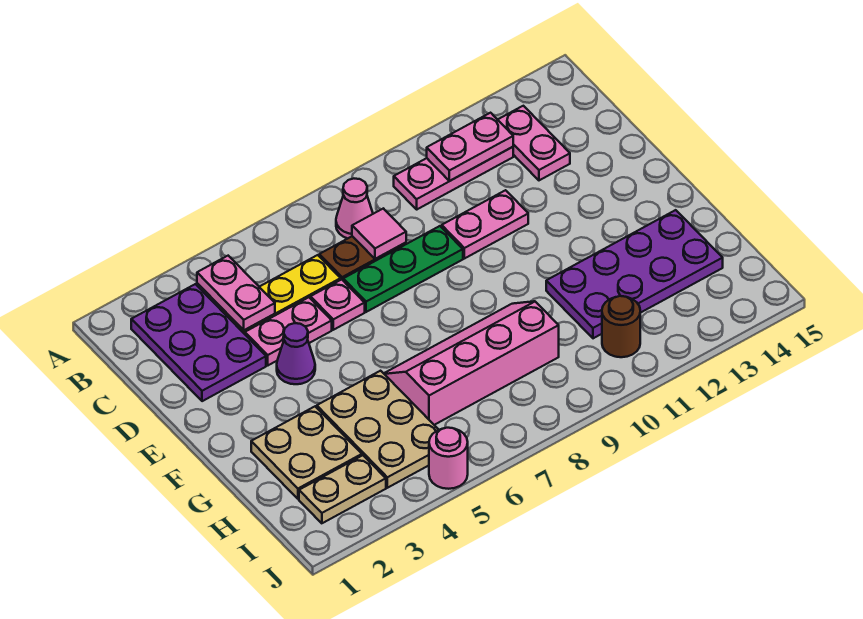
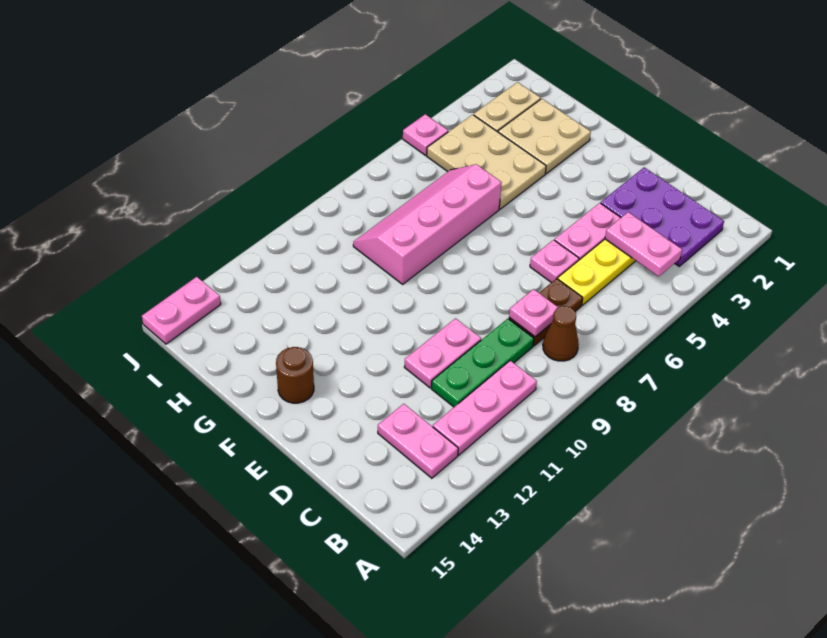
pink 1x1 cone [336,179,373,239] -> brown 1x1 cone [543,306,579,361]
pink 1x2 plate [427,113,513,181] -> pink 1x2 plate moved to [142,277,221,344]
pink 1x1 tile [352,208,406,259] -> pink 1x1 plate [509,289,559,337]
green 1x3 plate [343,226,463,312] -> green 1x3 plate moved to [431,319,534,407]
purple 1x1 cone [277,323,315,384] -> none
pink 2x4 slope [384,301,559,425] -> pink 2x4 slope turned to [353,164,502,284]
purple 2x4 plate [546,210,723,338] -> none
brown 1x1 round brick [602,296,640,357] -> brown 1x1 round brick moved to [276,347,314,403]
pink 1x1 round brick [429,428,468,489] -> pink 1x1 plate [403,114,448,155]

